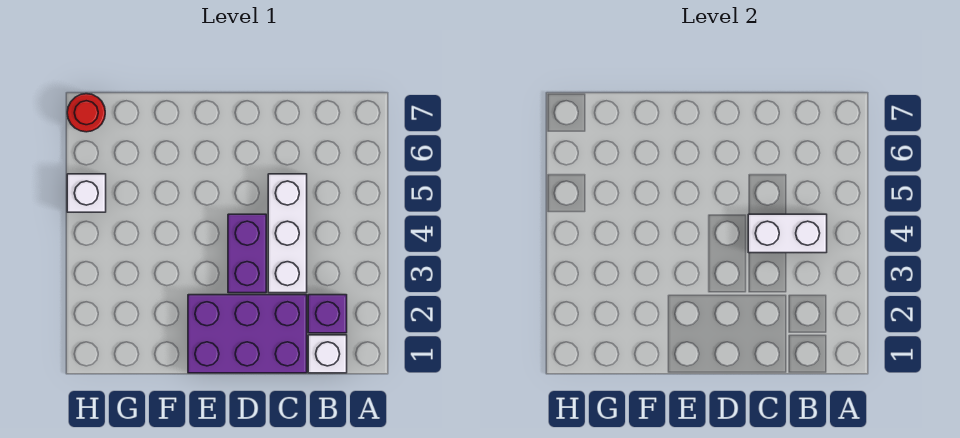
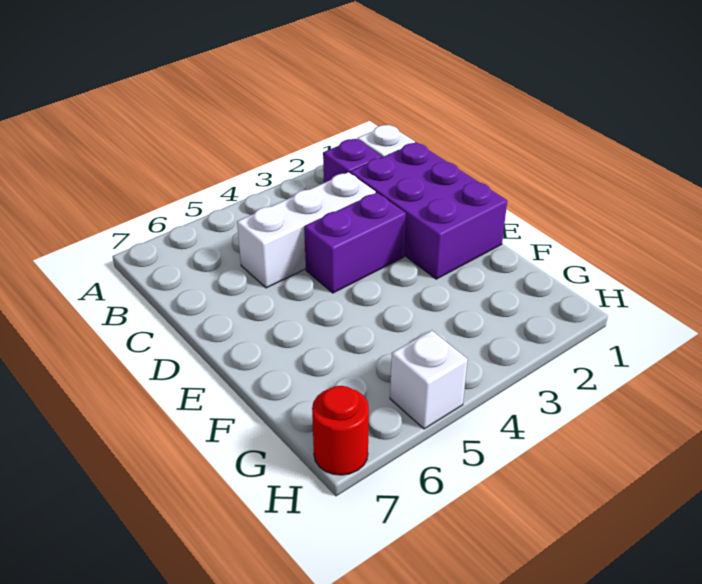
white 1x2 brick [748,214,827,253] -> none

